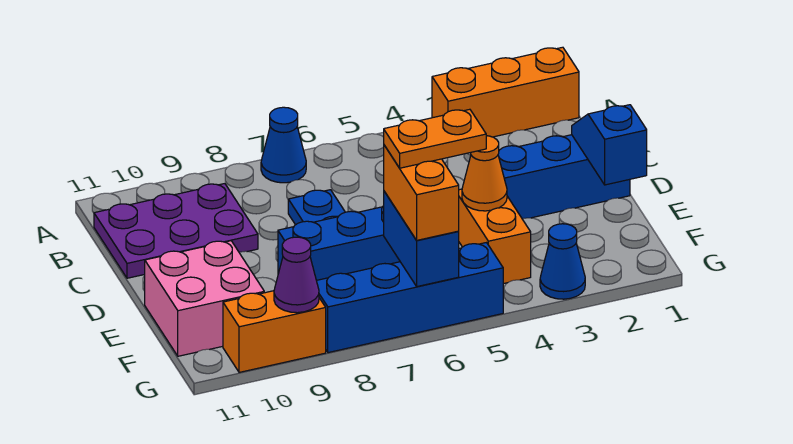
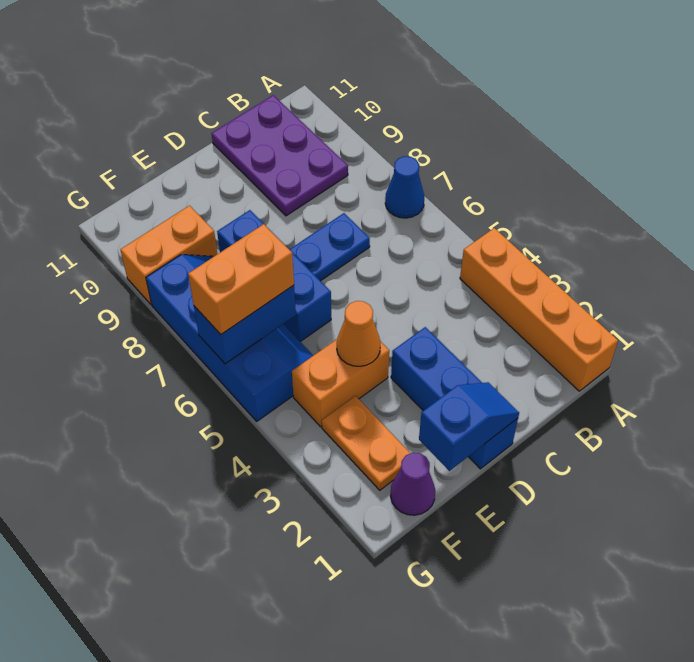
orange 1x3 brick [432,47,579,137] -> orange 1x4 brick [460,228,618,391]
pink 2x2 brick [145,241,264,356] -> none
orange 1x2 plate [384,109,486,168] -> orange 1x2 plate moved to [322,396,410,490]
blue 1x1 cone [540,224,585,299] -> none
orange 1x2 brick [223,291,326,372] -> orange 1x2 brick turned to [120,206,217,304]
purple 1x1 cone [274,237,319,313] -> purple 1x1 cone moved to [390,453,435,515]

